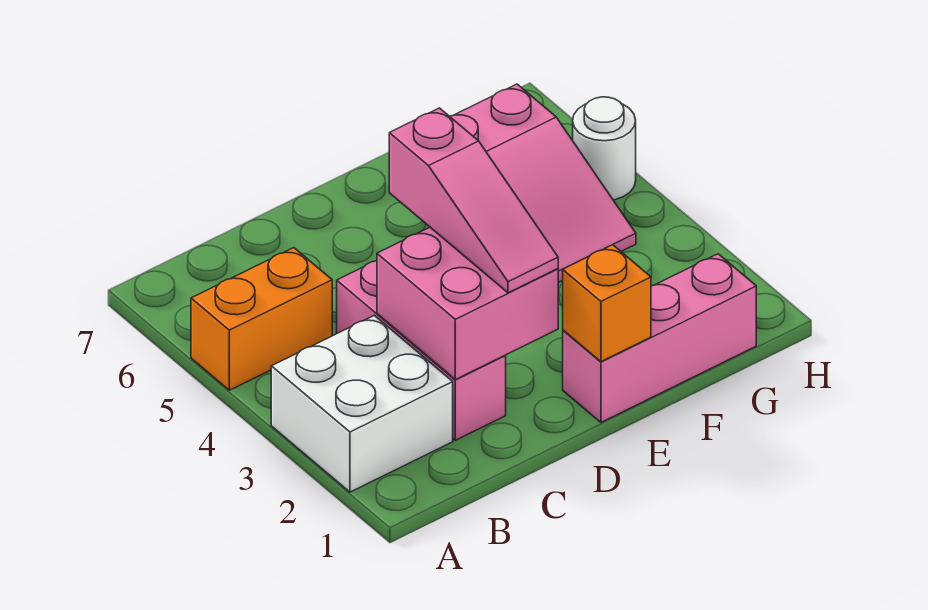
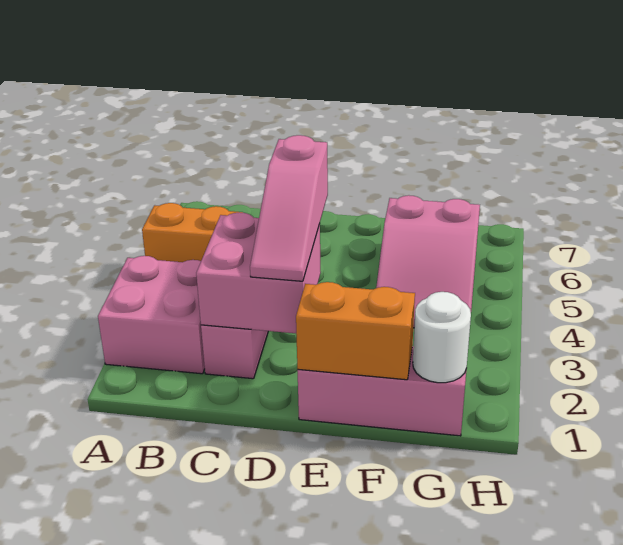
white 2x2 brick [271,315,453,492] -> pink 2x2 brick [98,256,205,374]
orange 1x1 brick [563,245,651,362] -> orange 1x2 brick [296,282,415,380]
white 1x1 round brick [573,97,636,200] -> white 1x1 round brick moved to [413,292,471,383]

